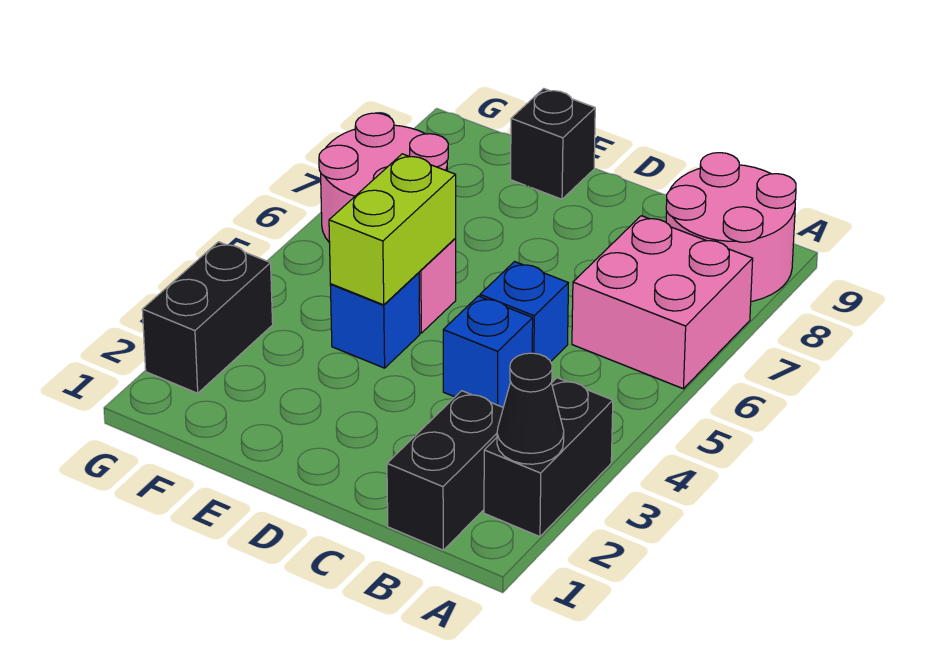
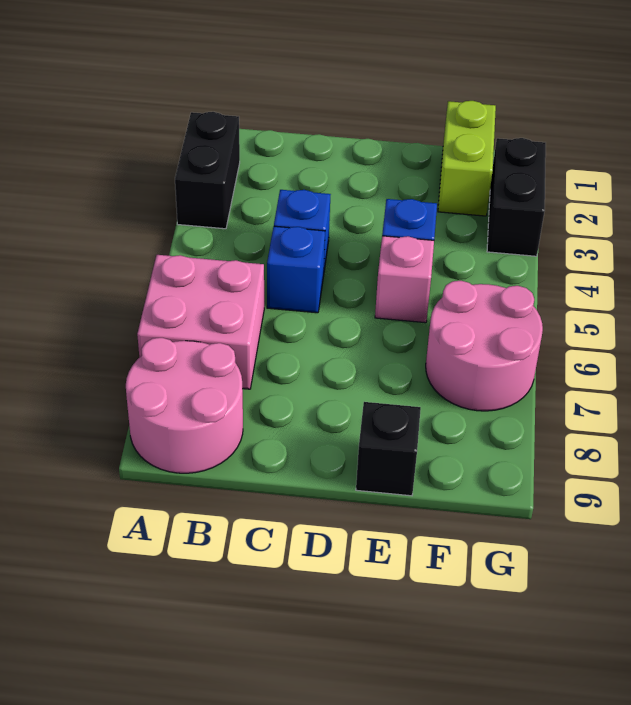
black 1x1 cone [497,353,564,464] -> none
black 1x2 brick [387,391,503,550] -> none
lime 1x2 brick [329,154,456,305] -> lime 1x2 brick moved to [438,101,496,216]

